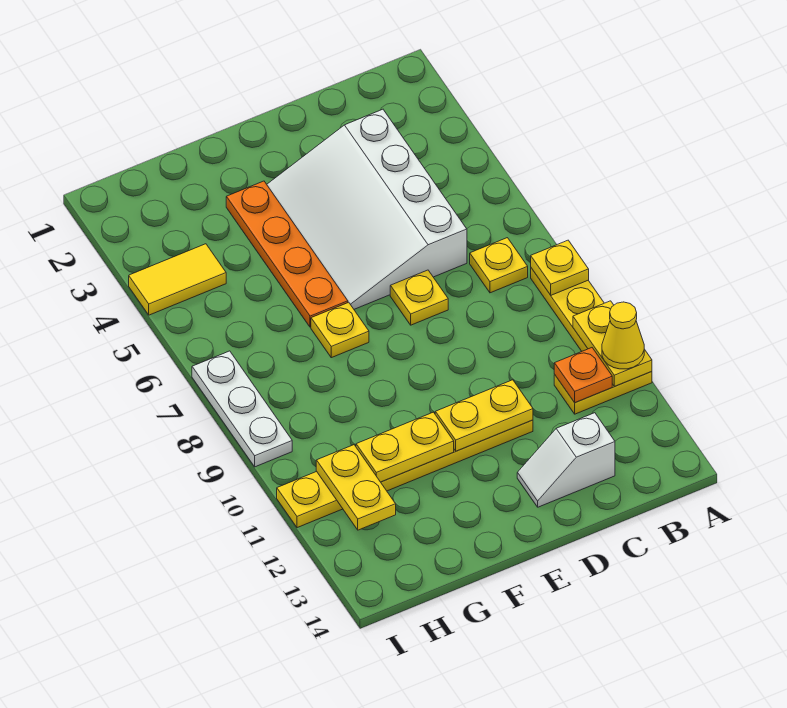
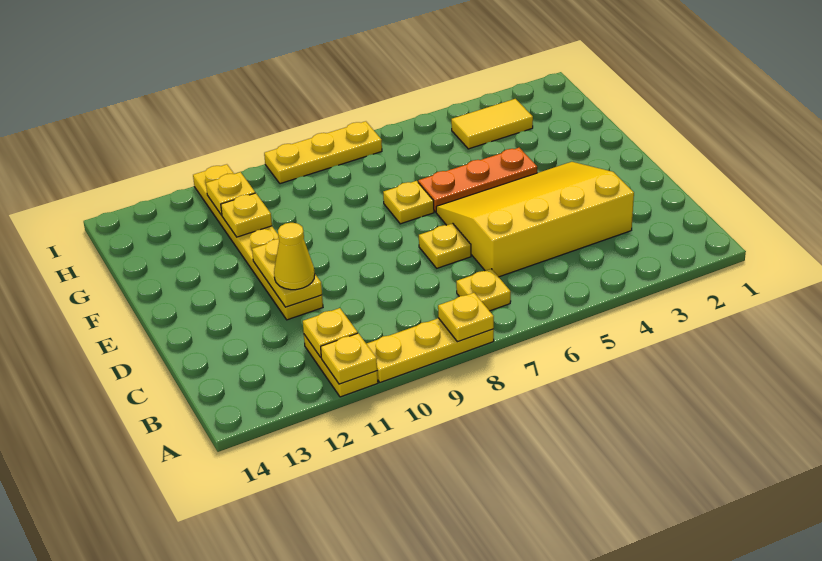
yellow 1x2 plate [573,301,652,386] -> yellow 1x1 plate [321,333,377,384]
yellow 1x1 cone [602,302,644,369] -> yellow 1x1 cone moved to [274,223,315,290]
orange 1x1 plate [554,348,612,403] -> yellow 1x1 plate [303,308,358,357]
white 3x4 slope [267,109,467,309] -> yellow 3x4 slope [436,162,634,277]
white 1x2 slope [517,413,615,507] -> none
orange 1x4 plate [226,181,348,327] -> orange 1x3 plate [418,148,537,212]
yellow 1x2 plate [356,412,454,482] -> yellow 1x1 plate [221,193,272,237]
yellow 1x2 tile [129,244,226,315] -> yellow 1x2 tile turned to [451,99,533,149]
yellow 1x2 plate [316,445,396,530] -> yellow 1x1 plate [206,172,255,215]
white 1x3 plate [192,351,292,467] -> yellow 1x3 plate [264,121,382,184]

